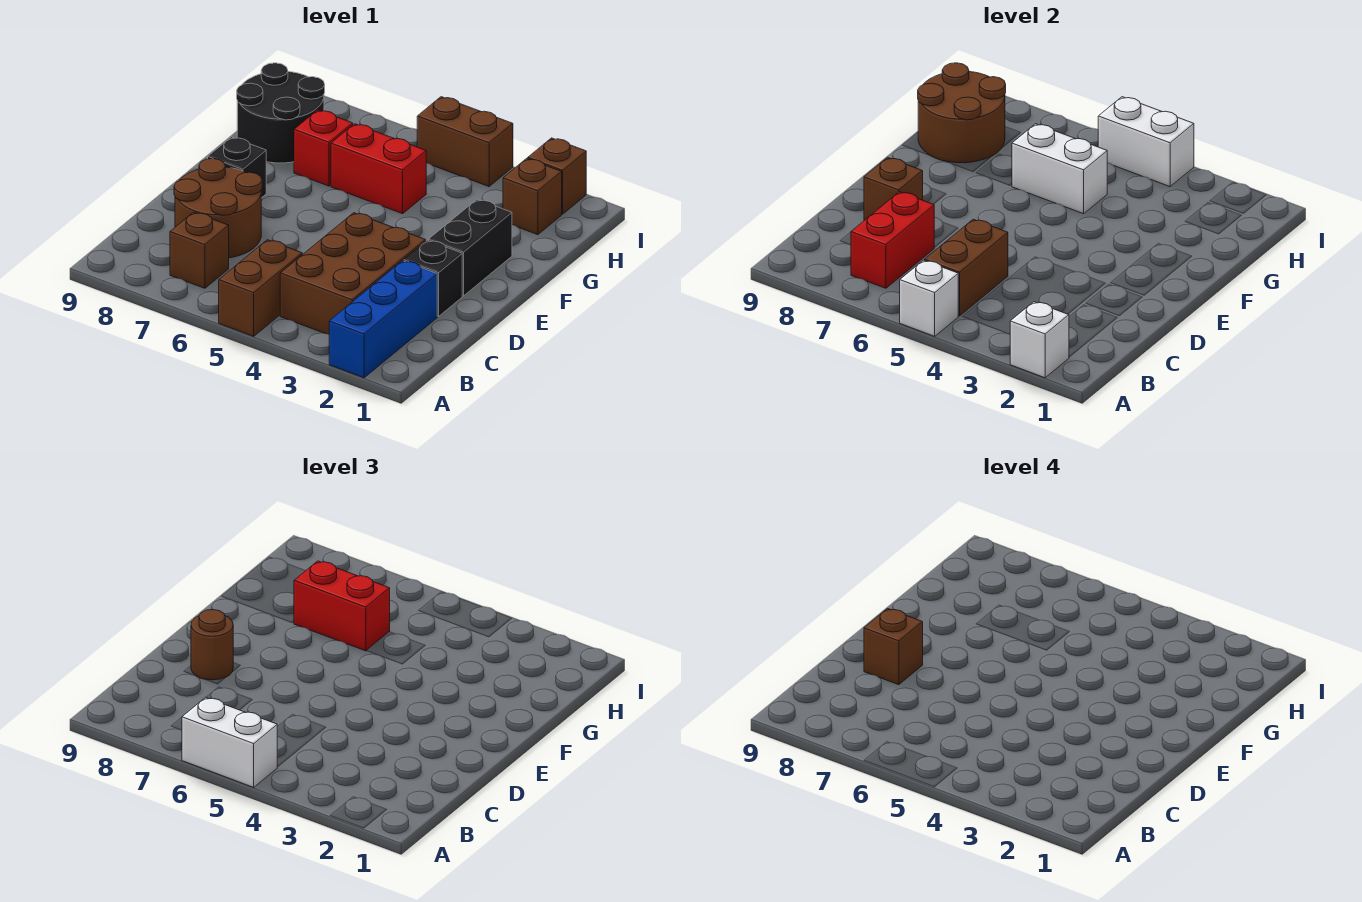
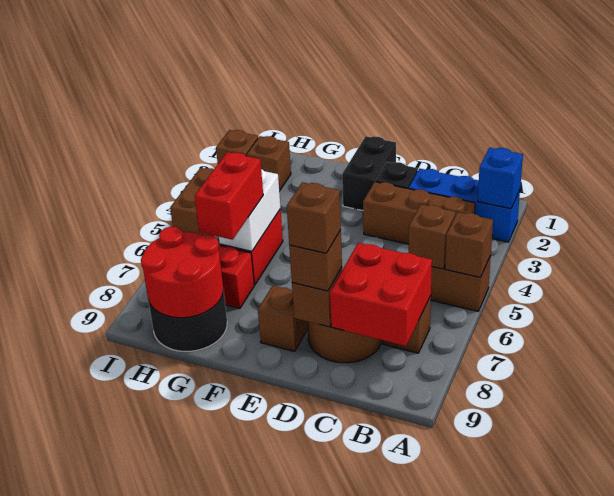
white 1x1 brick [1010,302,1069,378] -> blue 1x1 brick [478,148,523,209]
white 1x1 brick [900,260,958,336] -> brown 1x1 brick [445,212,493,278]
white 1x2 brick [182,697,277,787] -> none
brown 2x3 brick [280,213,426,334] -> brown 1x3 brick [363,182,475,244]
brown 1x2 brick [925,219,1008,316] -> brown 1x1 brick [409,204,456,269]
red 1x2 brick [851,192,934,288] -> red 2x2 brick [330,243,432,346]
brown 1x1 round brick [191,610,233,680] -> brown 1x1 brick [289,230,342,291]
black 1x2 brick [428,199,512,296] -> black 1x2 brick turned to [342,136,396,211]
black 1x1 brick [208,137,266,198] -> brown 1x1 brick [258,286,308,351]
brown 2x2 round brick [918,63,1006,163] -> red 2x2 round brick [141,227,223,318]
white 1x2 brick [1098,97,1194,187] -> none

